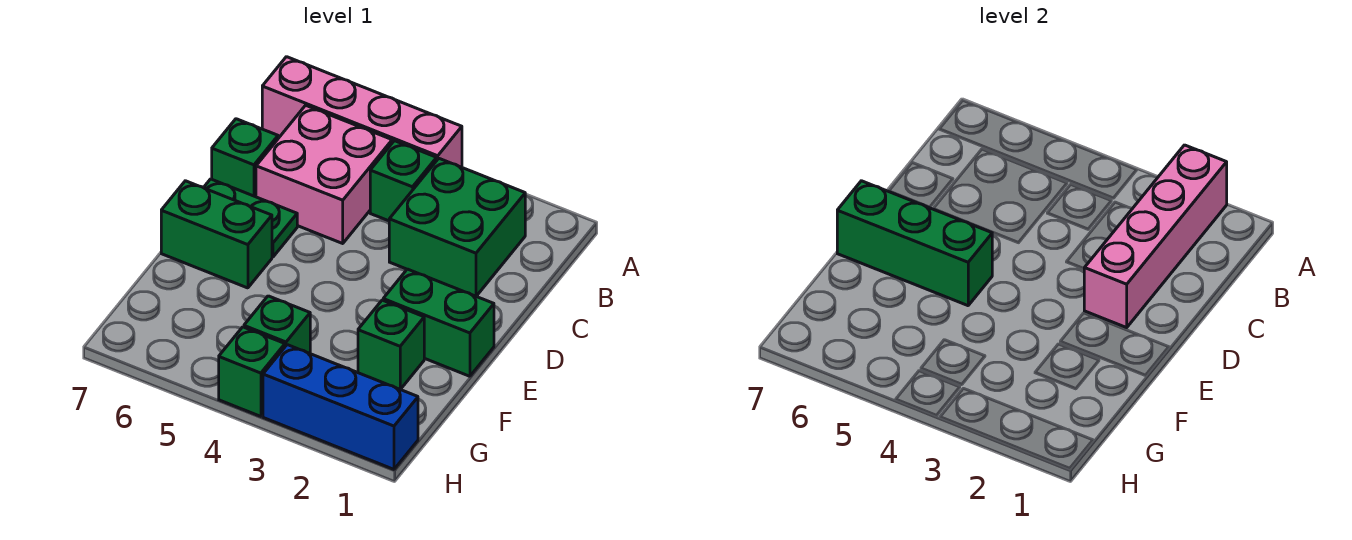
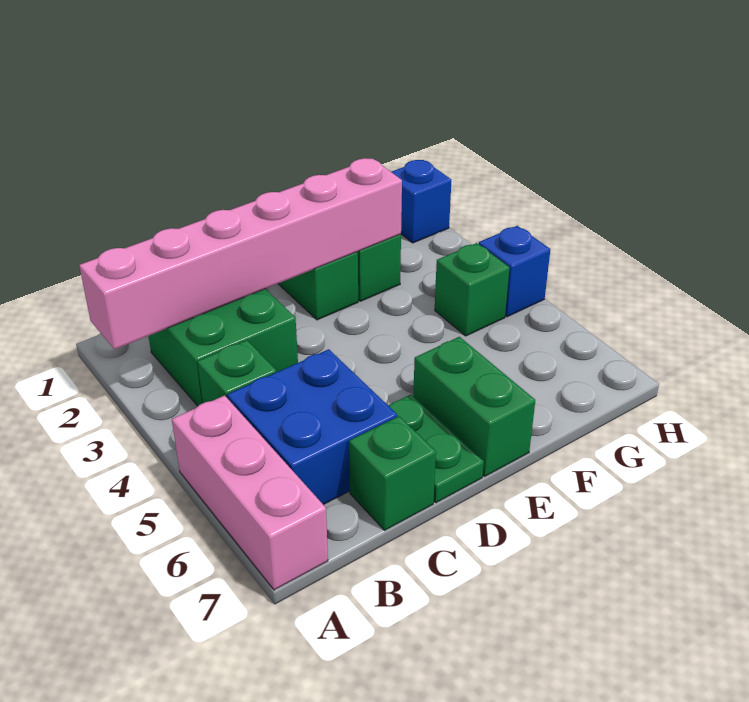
pink 1x4 brick [1084,145,1227,328] -> pink 1x6 brick [79,158,402,349]
pink 1x4 brick [262,57,462,167] -> pink 1x3 brick [172,396,328,590]
pink 2x2 brick [256,105,392,243] -> blue 2x2 brick [227,349,397,505]
green 1x3 brick [837,181,992,306] -> none
blue 1x3 brick [263,345,418,469] -> blue 1x1 brick [392,160,451,243]
green 1x1 brick [219,327,285,416] -> blue 1x1 brick [479,226,550,317]

